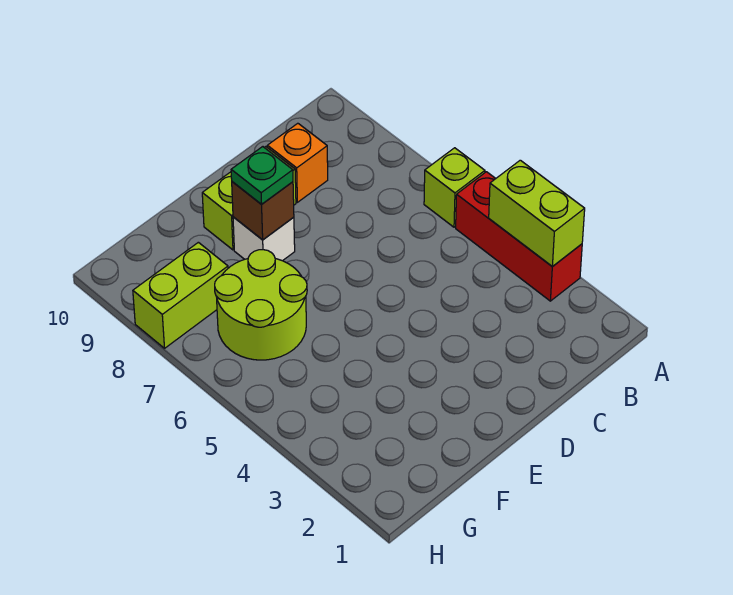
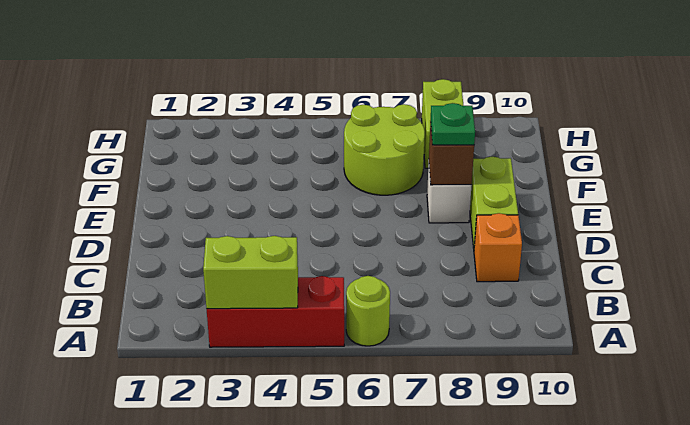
lime 1x1 brick [424,148,485,227] -> lime 1x1 round brick [346,276,390,346]

